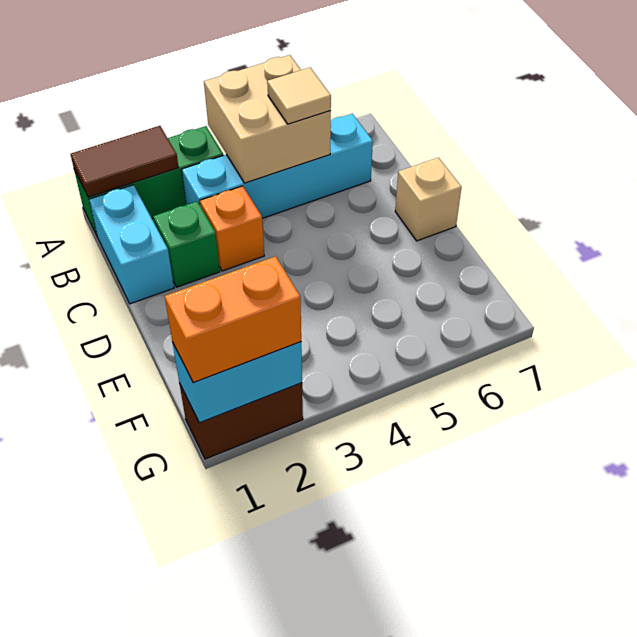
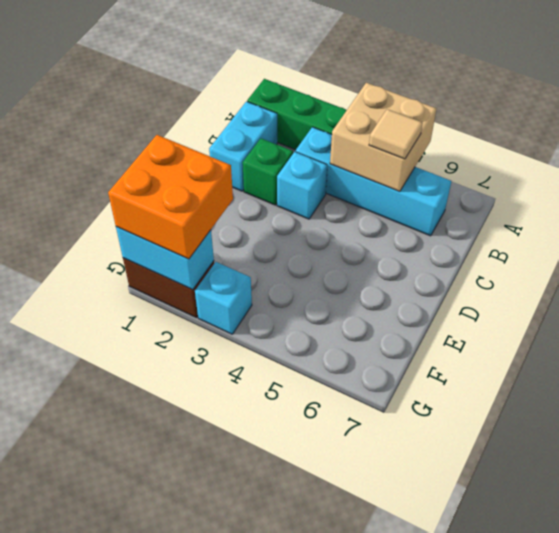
brown 1x2 tile [71,126,179,197] -> none
orange 1x1 brick [200,186,264,271] -> cyan 1x1 brick [277,152,327,219]
tan 1x1 brick [395,158,462,241] -> none
orange 1x2 brick [165,256,301,383] -> orange 2x2 brick [108,135,233,259]
none -> cyan 1x1 brick [195,262,252,334]

